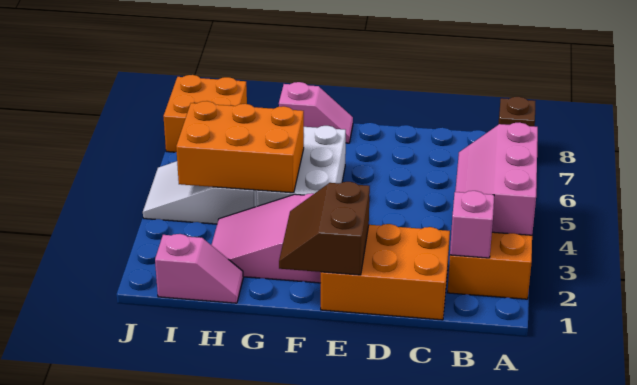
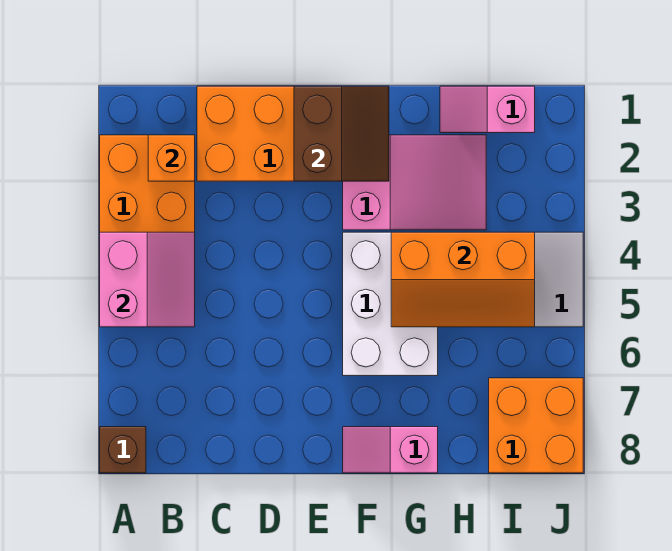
pink 2x3 slope [455,122,538,235] -> pink 2x2 slope [100,232,195,327]
pink 1x1 brick [450,191,494,258] -> orange 1x1 brick [148,135,195,181]
orange 2x3 brick [176,101,304,193] -> orange 2x3 slope [391,232,535,327]

